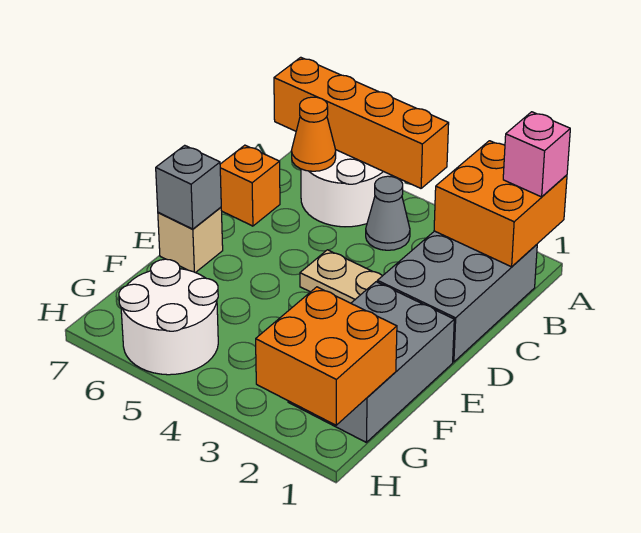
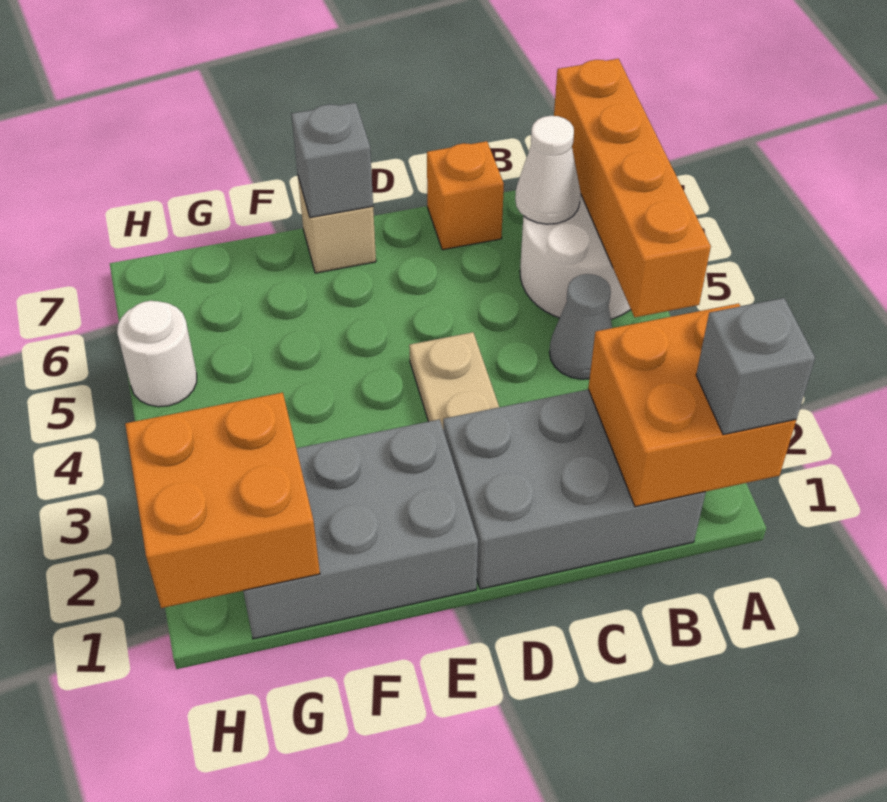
pink 1x1 brick [503,112,570,197] -> grey 1x1 brick [696,298,815,435]
orange 1x1 cone [291,97,336,171] -> white 1x1 cone [515,116,581,224]
white 2x2 round brick [119,259,218,375] -> white 1x1 round brick [117,301,197,407]

